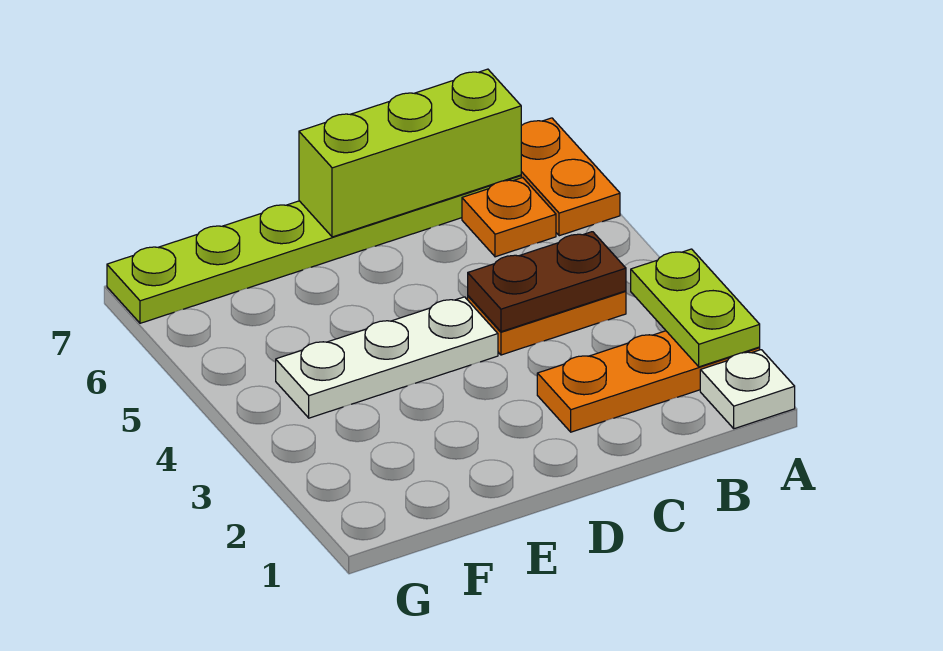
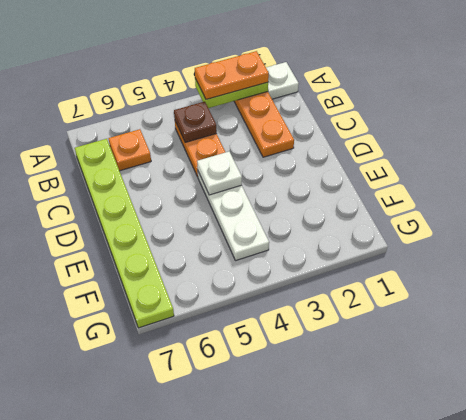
orange 1x2 plate [521,118,620,236] -> orange 1x2 plate moved to [195,51,269,99]
brown 1x2 plate [468,232,626,332] -> brown 1x1 plate [174,102,217,142]
lime 1x3 brick [299,69,521,237] -> none
none -> white 1x1 plate [197,152,242,195]

